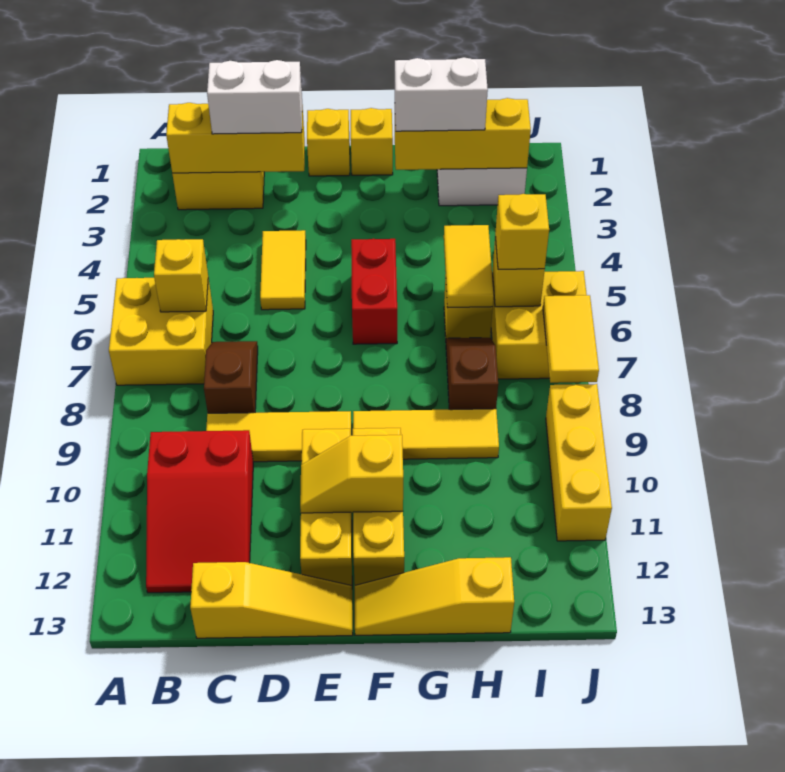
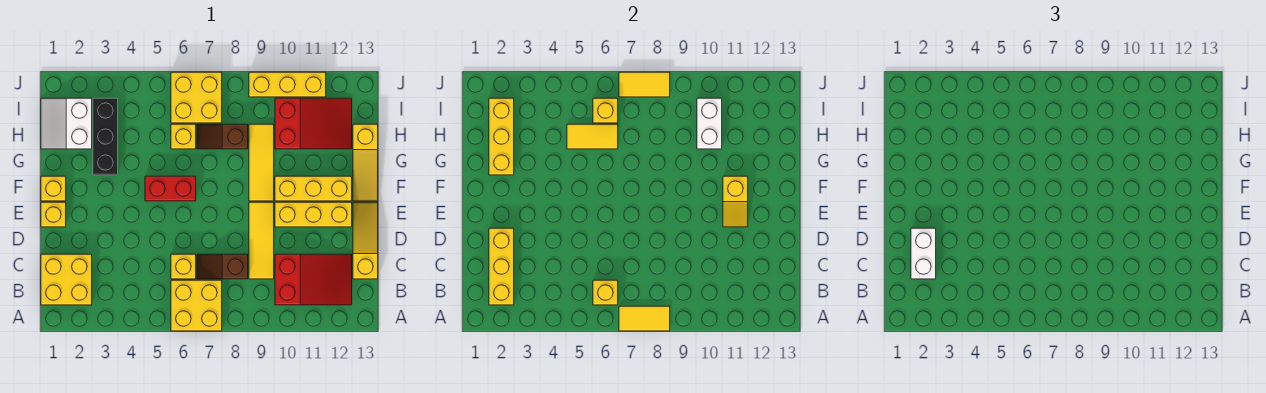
yellow 1x2 tile [260,230,306,310] -> yellow 1x2 tile moved to [619,306,670,331]
white 1x2 brick [395,57,488,131] -> white 1x2 brick moved to [697,98,722,149]
none -> black 1x3 brick [93,98,118,175]
none -> red 2x3 slope [275,98,352,149]
yellow 1x1 brick [495,194,549,269] -> yellow 1x1 brick moved to [171,254,196,279]

